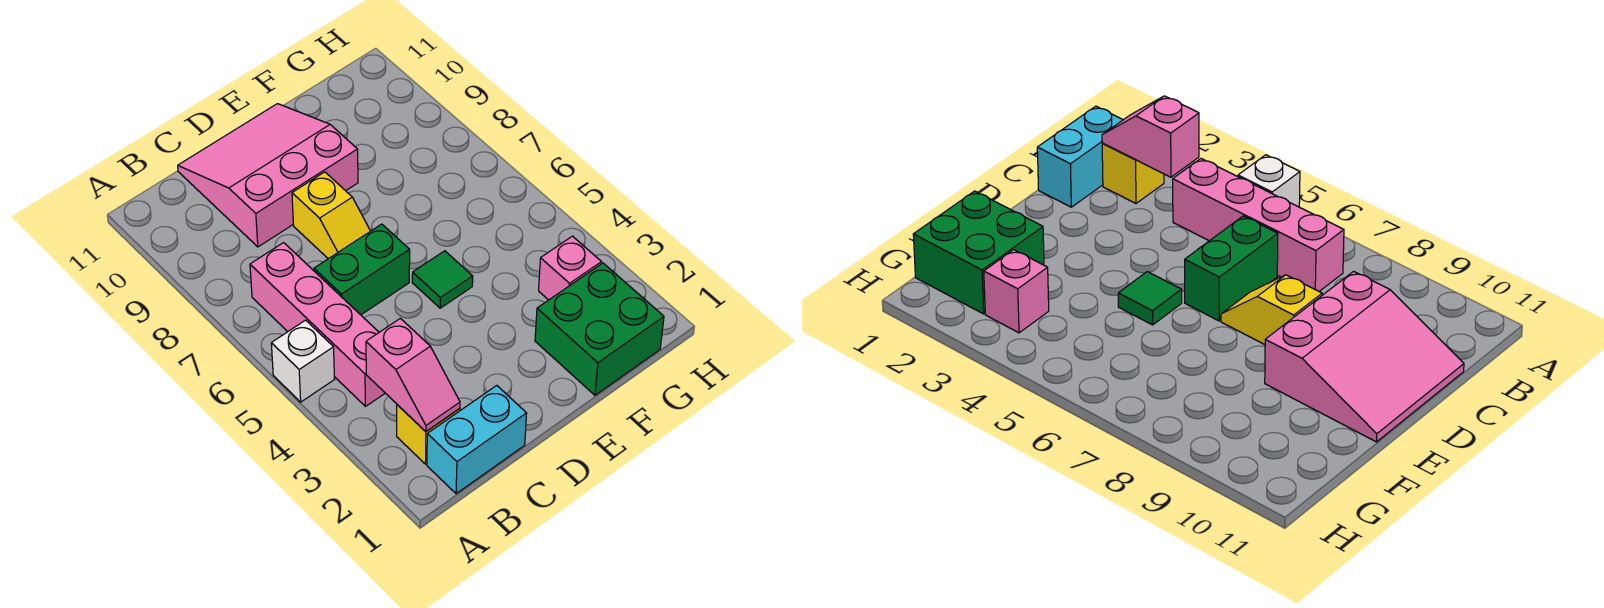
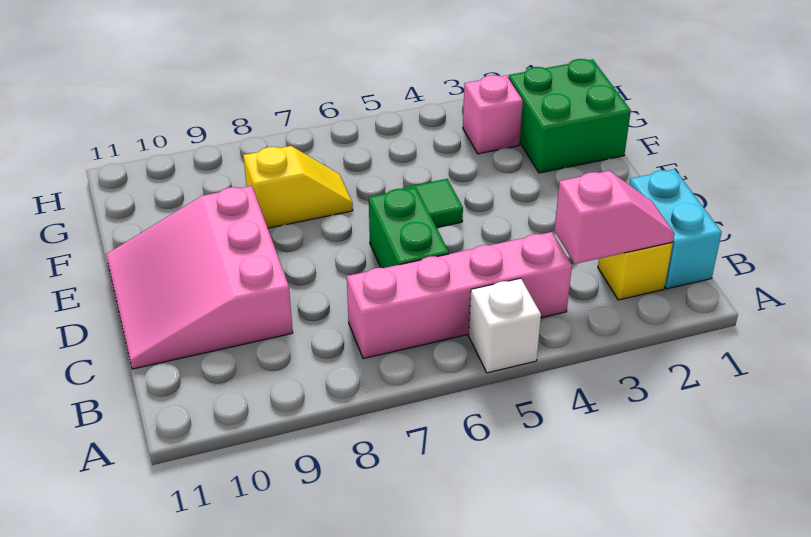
yellow 1x2 slope [292,172,370,259] -> yellow 1x2 slope moved to [243,146,353,228]

